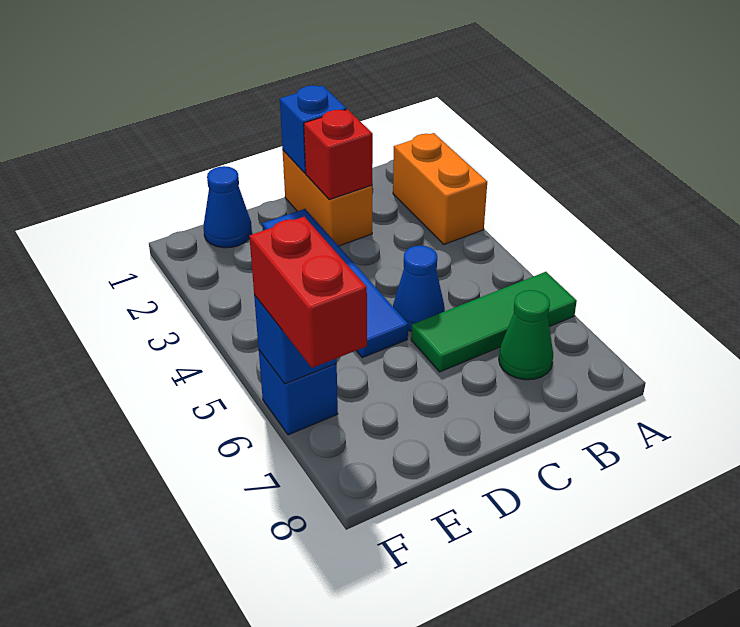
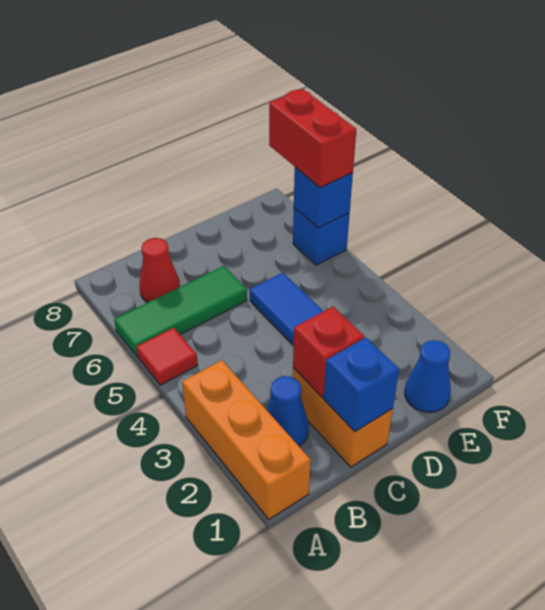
orange 1x2 brick [393,133,487,244] -> orange 1x3 brick [182,360,311,519]
none -> red 1x1 tile [136,328,198,385]
green 1x1 cone [499,290,553,380] -> red 1x1 cone [139,238,180,302]
blue 1x1 cone [393,246,445,331] -> blue 1x1 cone moved to [267,376,309,446]

